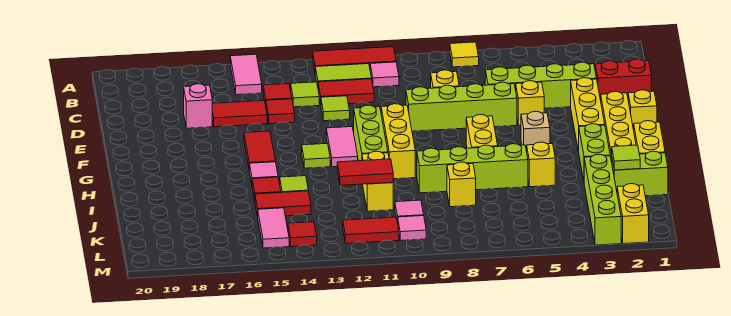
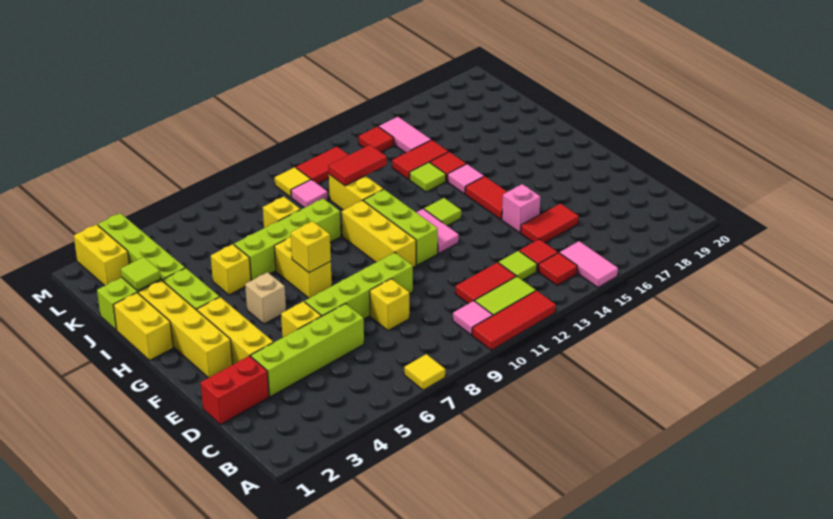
lime 1x1 tile [321,96,350,121] -> none
red 1x1 tile [266,99,295,124] -> red 1x1 tile moved to [539,253,577,285]
pink 1x1 brick [184,84,212,128] -> pink 1x1 brick moved to [502,184,540,233]
yellow 1x1 brick [628,90,657,130] -> yellow 1x1 brick moved to [291,221,331,273]
pink 1x1 tile [398,216,426,240] -> yellow 1x1 tile [275,167,311,197]

